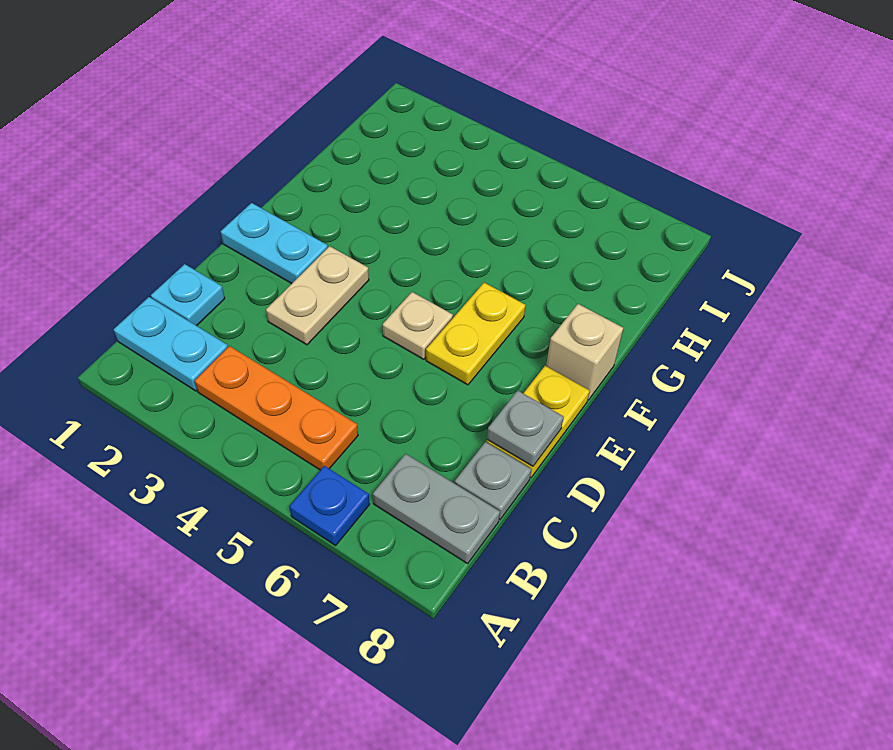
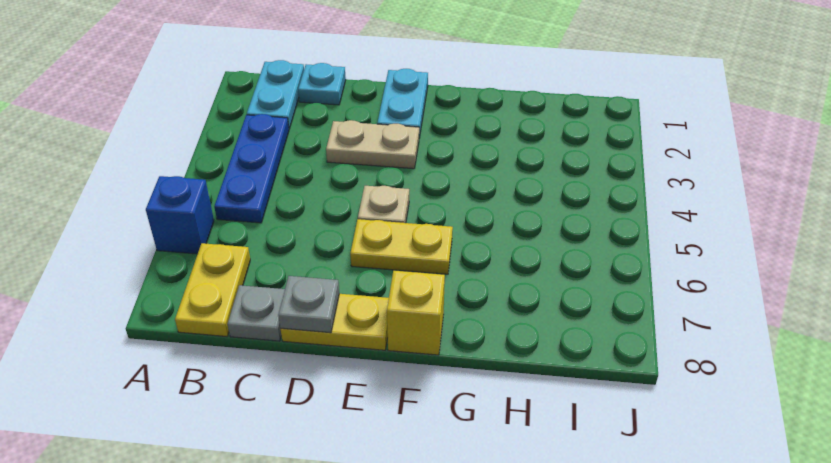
blue 1x1 plate [289,466,370,546] -> blue 1x1 brick [146,176,214,254]
orange 1x3 plate [195,346,358,470] -> blue 1x3 plate [214,114,289,223]
grey 1x2 plate [373,454,500,564] -> yellow 1x2 plate [175,243,250,337]
tan 1x1 brick [546,304,623,400] -> yellow 1x1 brick [387,270,445,355]

